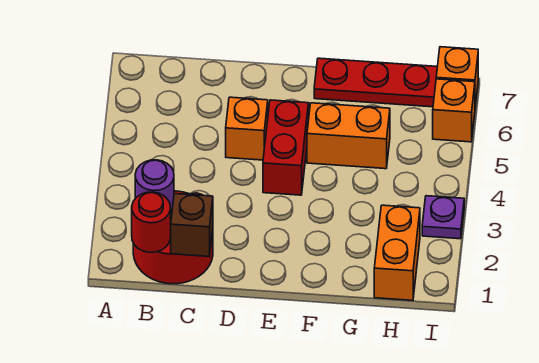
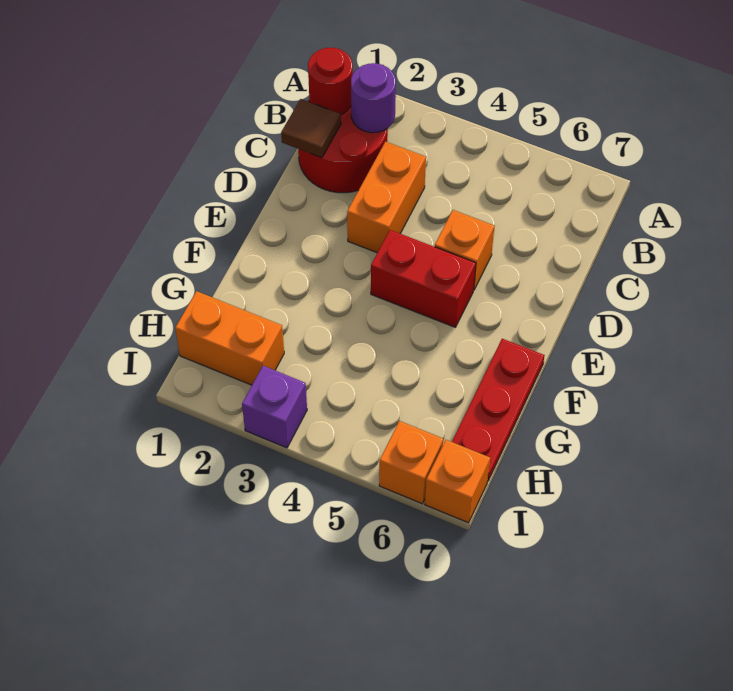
brown 1x1 brick [171,194,213,256] -> brown 1x1 tile [281,99,341,158]
orange 1x2 brick [307,103,390,169] -> orange 1x2 brick moved to [347,142,426,253]
purple 1x1 plate [422,196,464,239] -> purple 1x1 brick [242,366,307,448]

